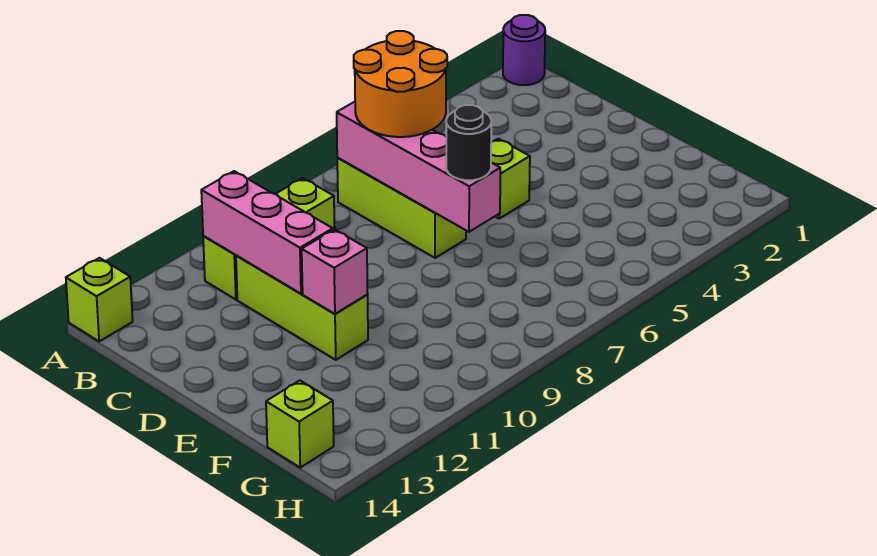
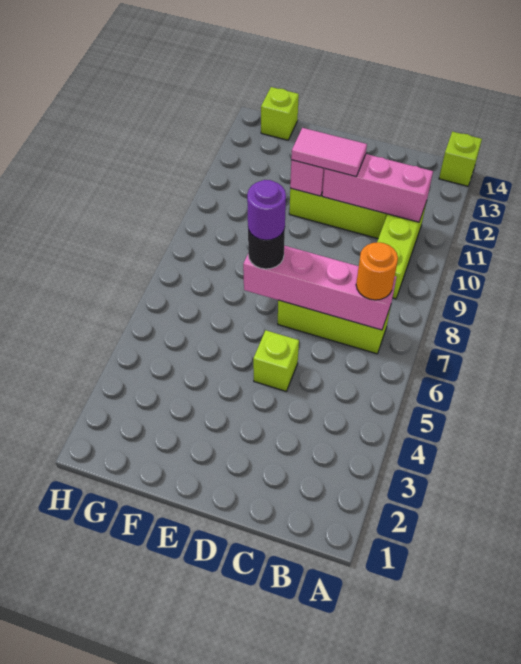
purple 1x1 round brick [503,15,545,85] -> purple 1x1 round brick moved to [247,180,286,240]
orange 2x2 round brick [354,31,447,137] -> orange 1x1 round brick [356,242,398,300]
none -> pink 1x2 tile [291,128,367,176]

